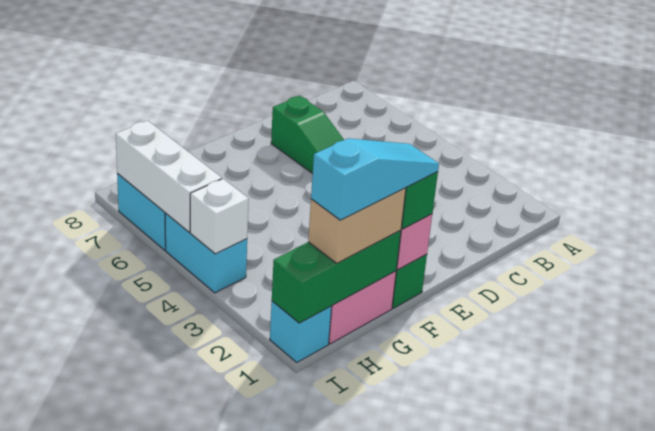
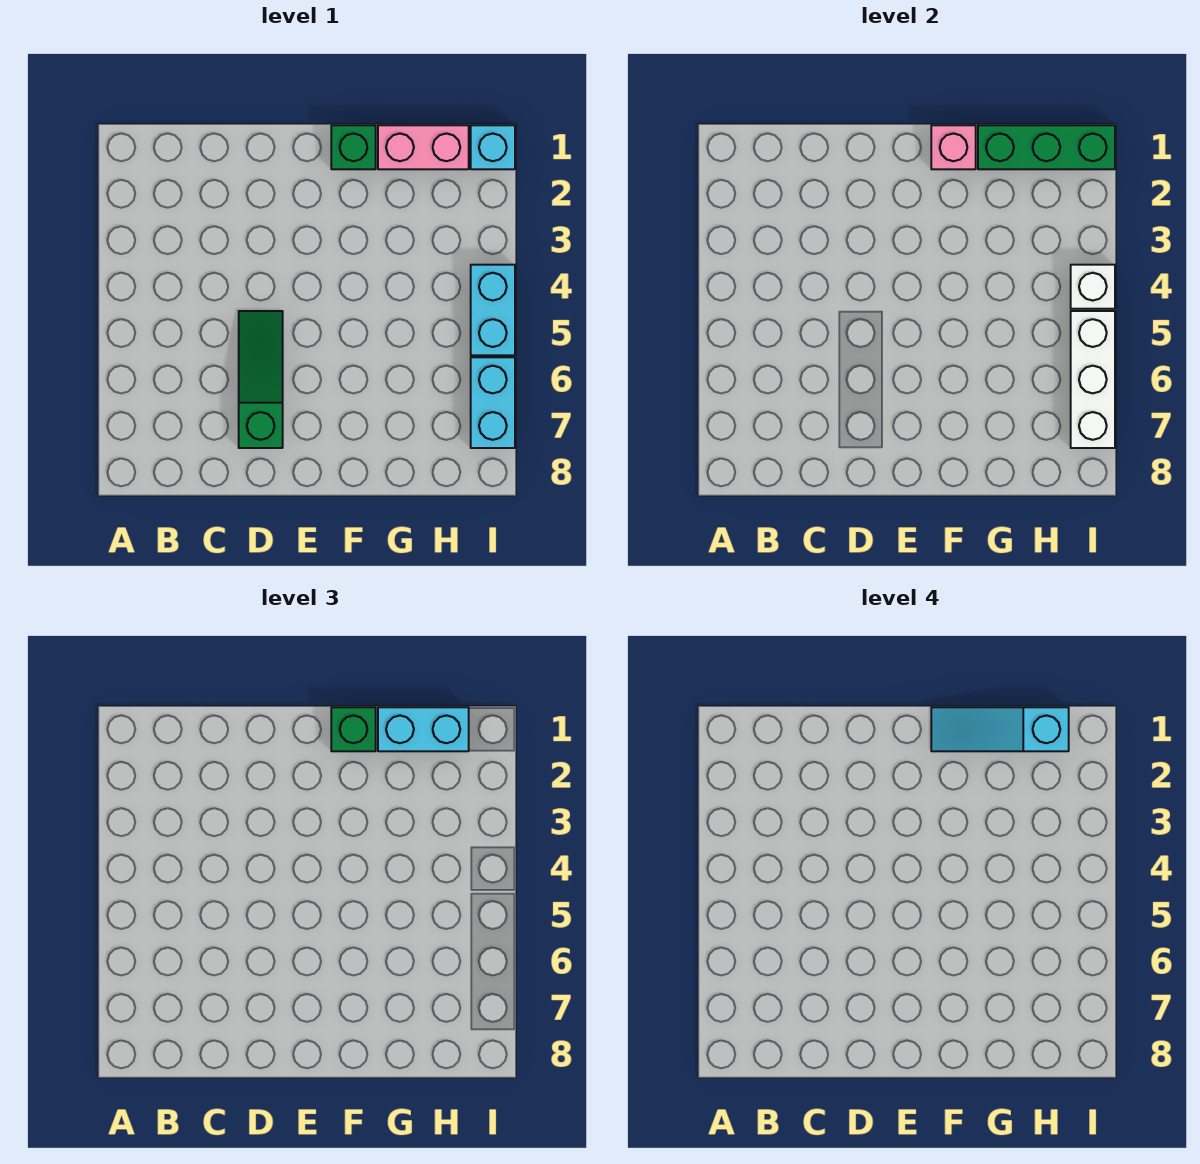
tan 1x2 brick [308,188,406,263] -> cyan 1x2 brick [378,707,469,751]

